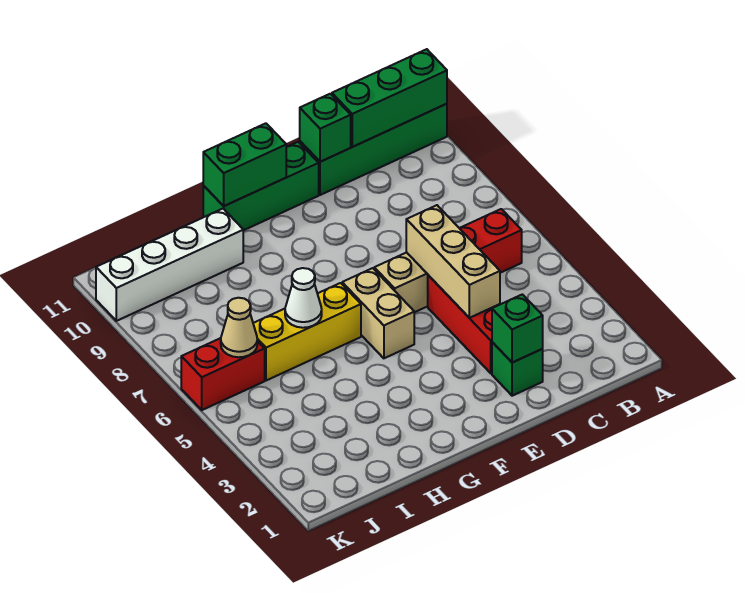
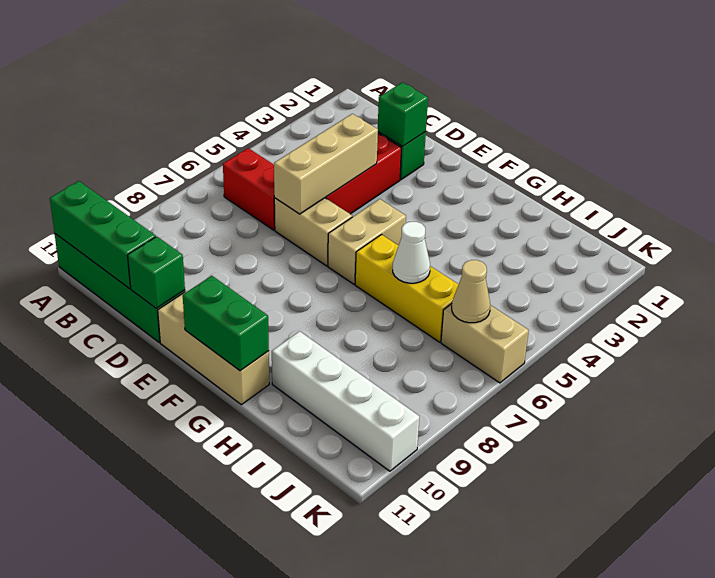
green 1x3 brick [203,142,319,230] -> tan 1x3 brick [158,291,269,405]
red 1x2 brick [181,338,265,410] -> tan 1x2 brick [441,304,529,383]

